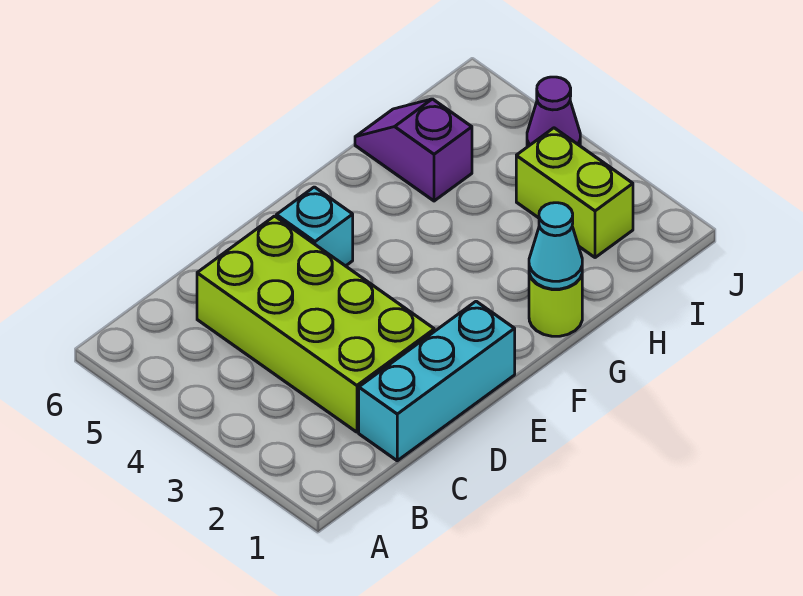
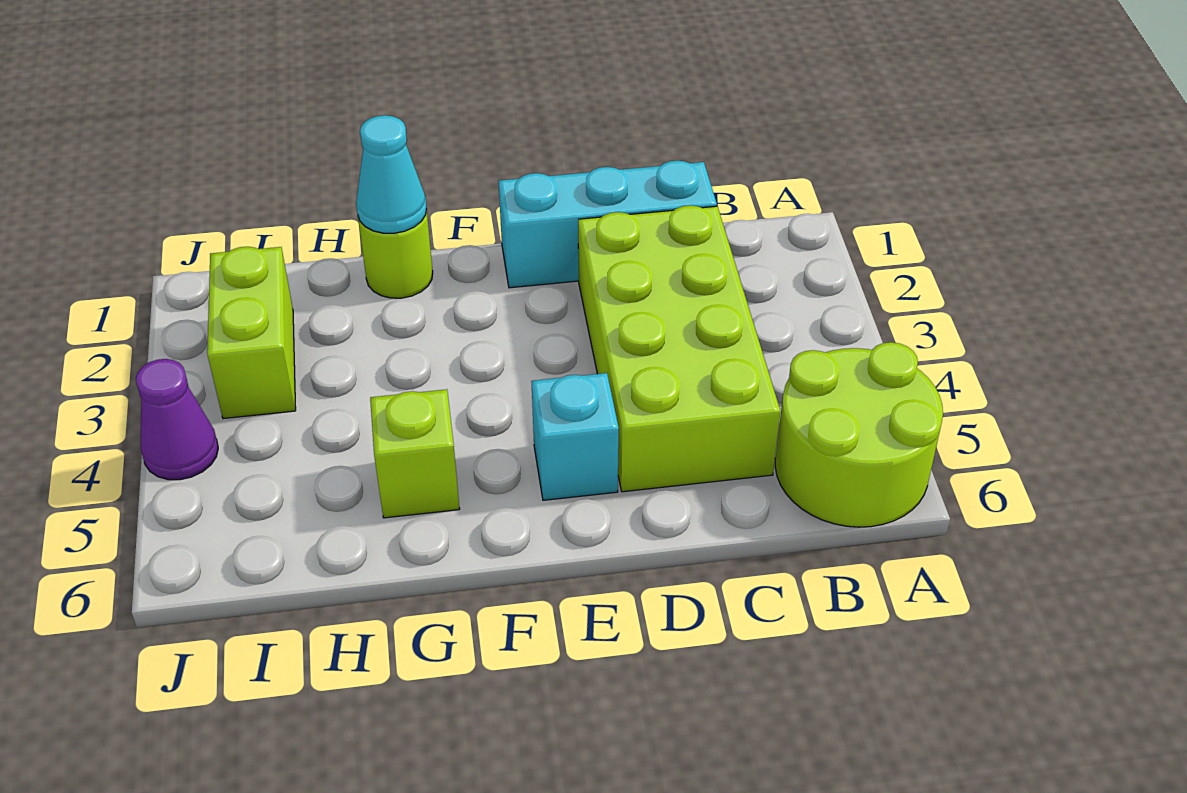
none -> lime 2x2 round brick [775,342,943,527]
none -> lime 1x1 brick [370,389,460,518]
purple 1x2 slope [355,99,472,201] -> none

